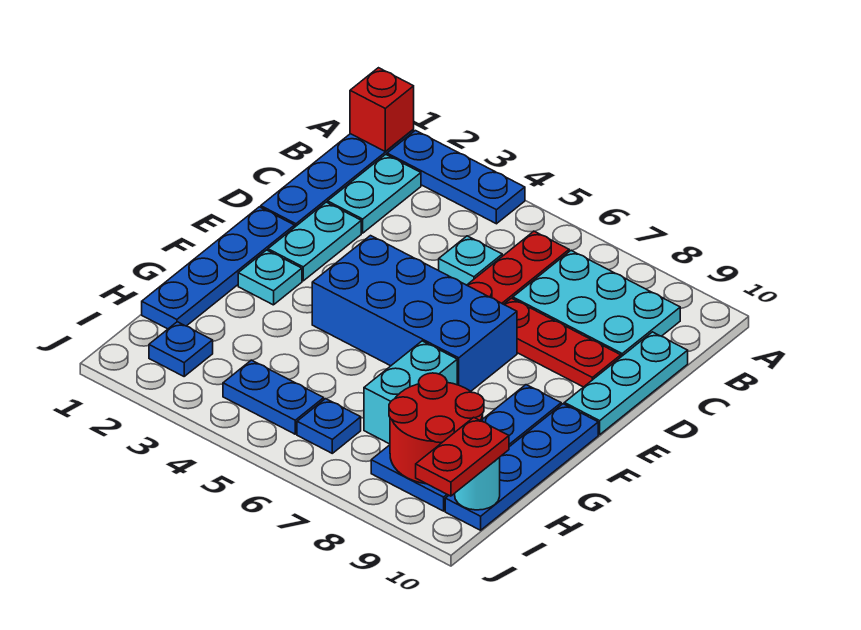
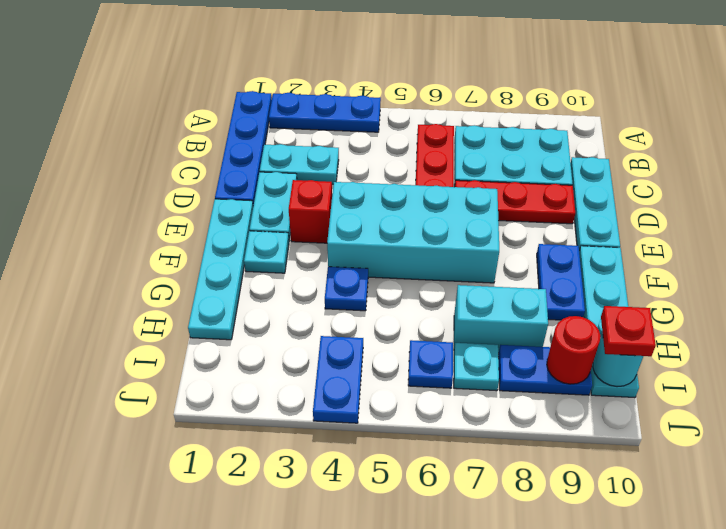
red 1x1 brick [350,68,414,152] -> red 1x1 brick moved to [289,180,332,243]
cyan 1x2 plate [328,154,421,233] -> cyan 1x2 plate turned to [260,144,339,184]
cyan 1x1 plate [439,236,502,285] -> cyan 1x1 plate moved to [454,343,499,391]
blue 1x4 plate [142,207,295,329] -> cyan 1x4 plate [188,199,253,340]
blue 2x4 brick [312,236,517,391] -> cyan 2x4 brick [327,182,499,283]
blue 1x4 plate [445,404,598,530] -> cyan 1x4 plate [579,246,639,398]
cyan 1x2 brick [364,341,457,444] -> cyan 1x2 brick turned to [454,285,548,353]
red 2x2 round brick [389,373,484,484] -> red 1x1 round brick [547,316,600,384]
blue 1x1 plate [149,322,213,376] -> blue 1x1 plate moved to [325,267,368,311]
blue 1x2 plate [223,360,324,434] -> blue 1x2 plate turned to [313,336,363,423]
red 1x2 plate [416,417,509,496] -> red 1x1 plate [601,306,656,356]

